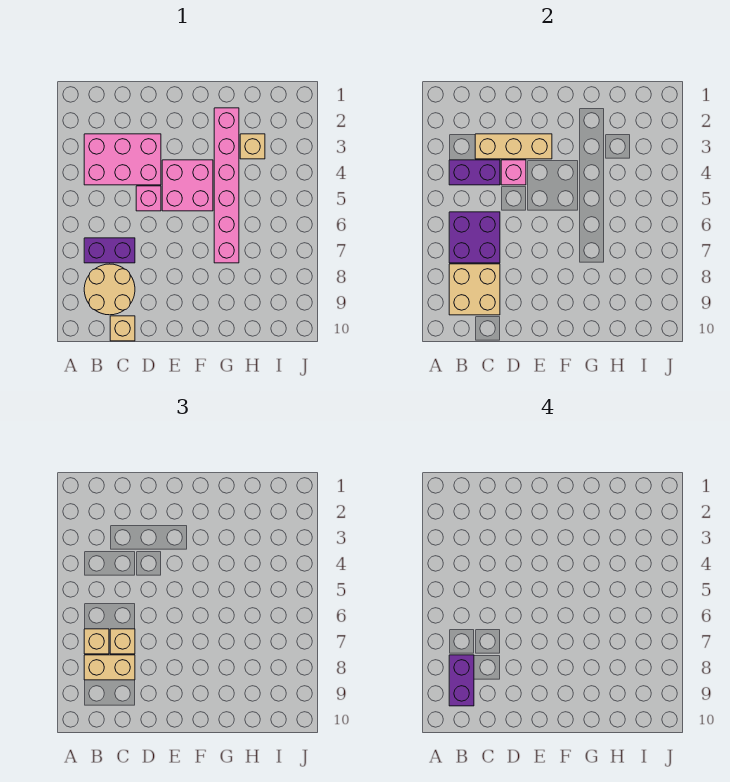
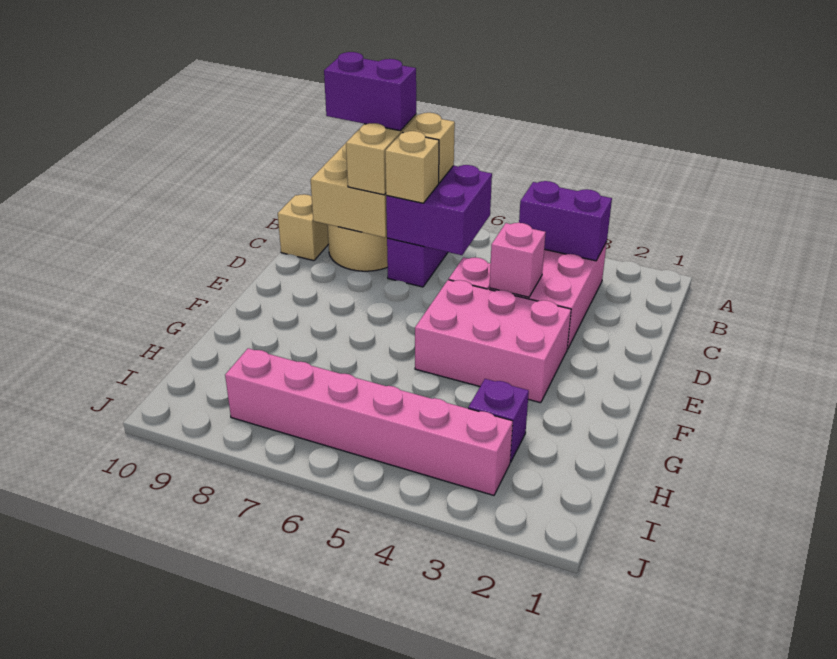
purple 1x2 brick [449,160,500,185] -> purple 1x2 brick turned to [519,181,612,261]
tan 1x3 brick [475,134,552,159] -> none
pink 2x2 brick [162,160,213,211] -> pink 2x3 brick [415,280,571,403]
pink 1x6 brick [214,108,239,263] -> pink 1x6 brick moved to [225,348,513,495]
tan 1x1 brick [240,134,265,159] -> purple 1x1 brick [468,379,529,463]

